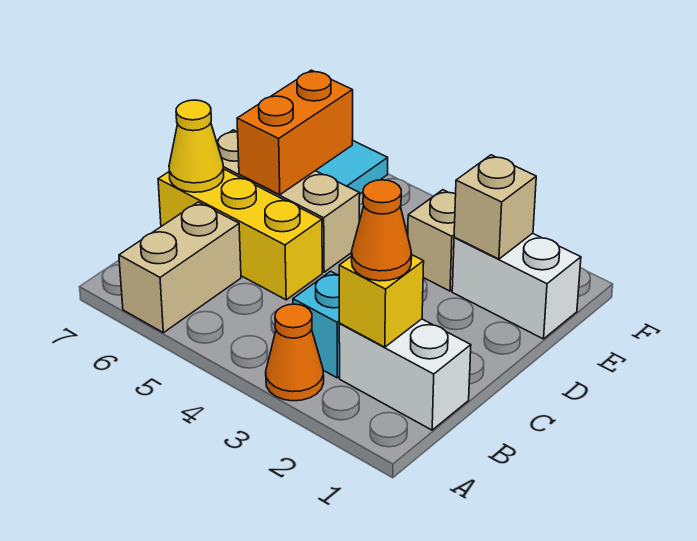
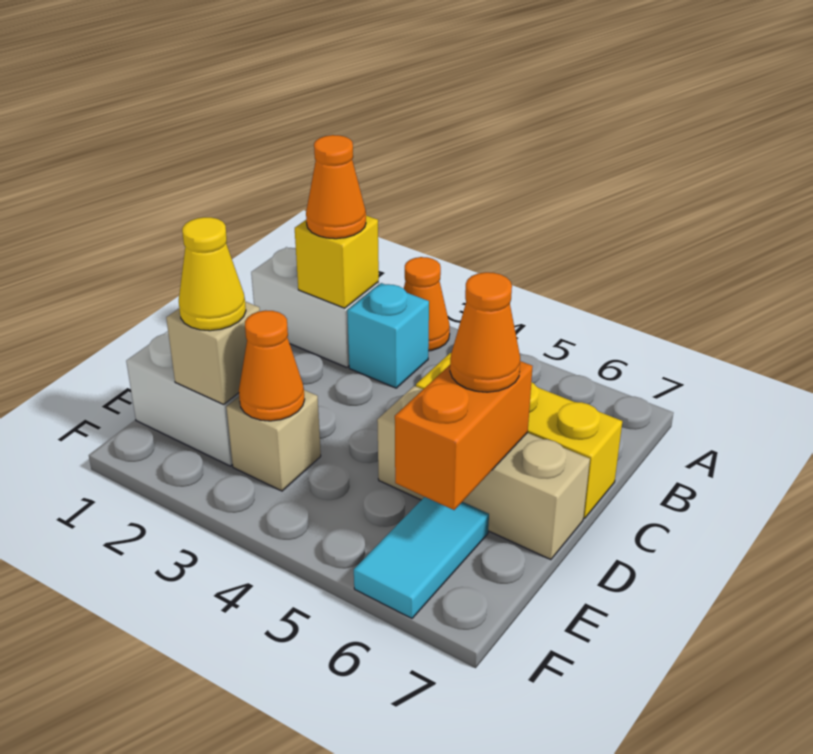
tan 1x2 brick [119,202,241,333] -> none
yellow 1x1 cone [169,100,224,192] -> yellow 1x1 cone moved to [179,217,246,331]
none -> orange 1x1 cone [450,272,520,392]
none -> orange 1x1 cone [239,310,305,421]

